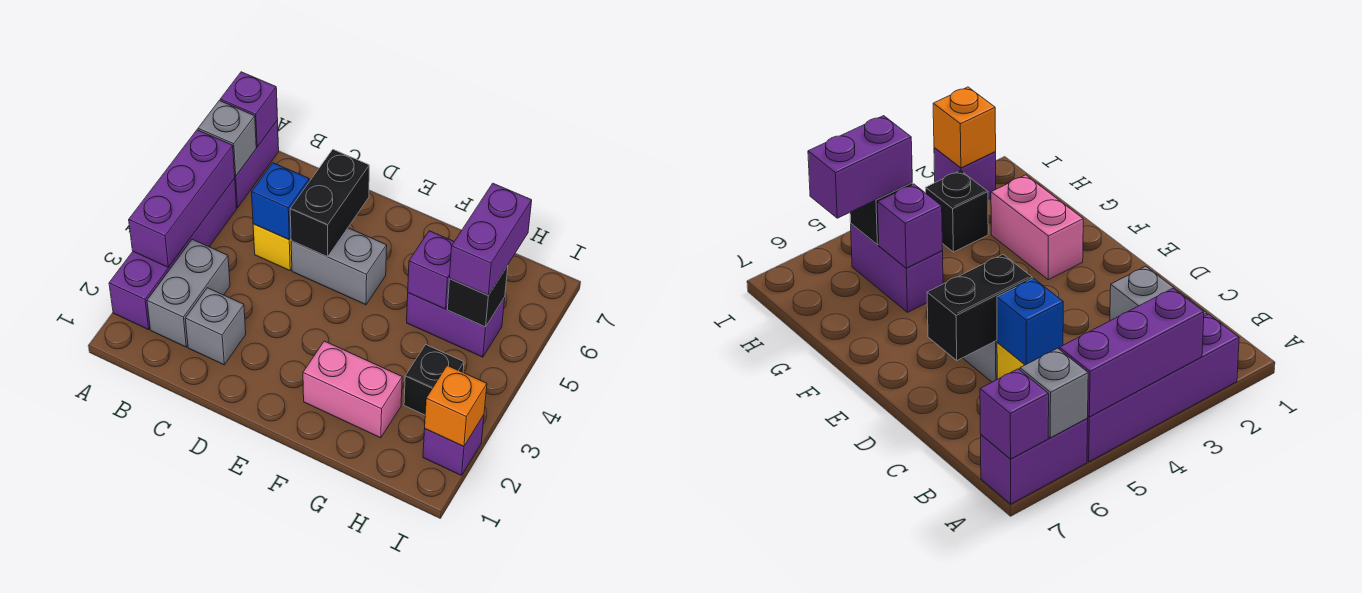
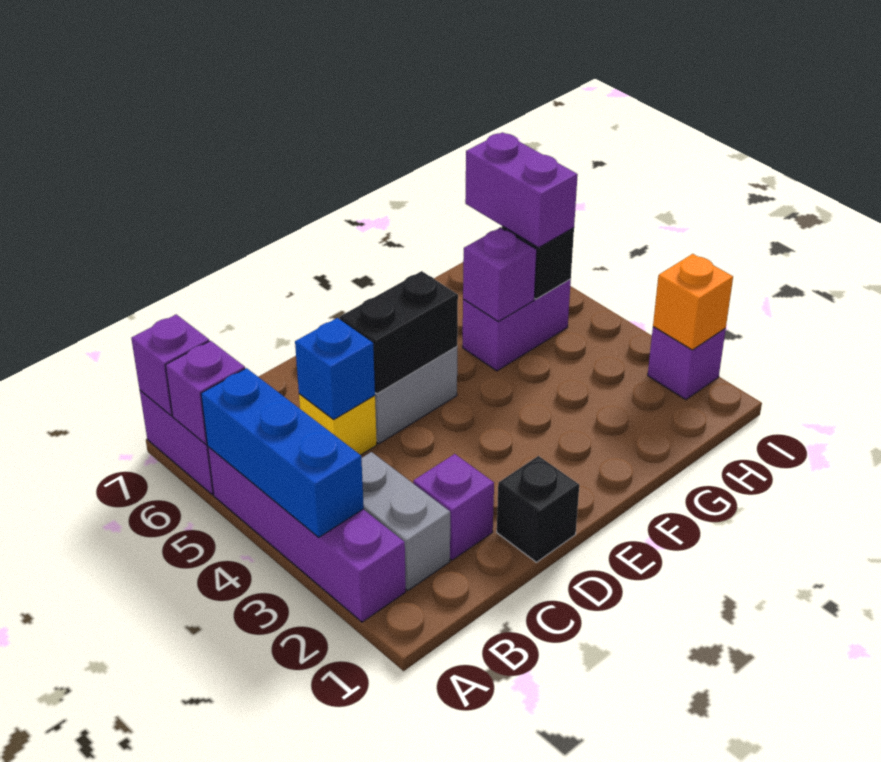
purple 1x3 brick [129,130,235,267] -> blue 1x3 brick [201,368,364,538]
grey 1x1 brick [198,101,256,176] -> purple 1x1 brick [165,341,245,444]
grey 1x1 brick [185,288,246,365] -> purple 1x1 brick [413,454,494,560]
black 1x2 brick [290,150,369,257] -> black 1x2 brick turned to [339,271,458,394]
pink 1x2 brick [303,341,402,438] -> none
black 1x1 brick [404,345,464,415] -> black 1x1 brick moved to [497,456,579,562]

